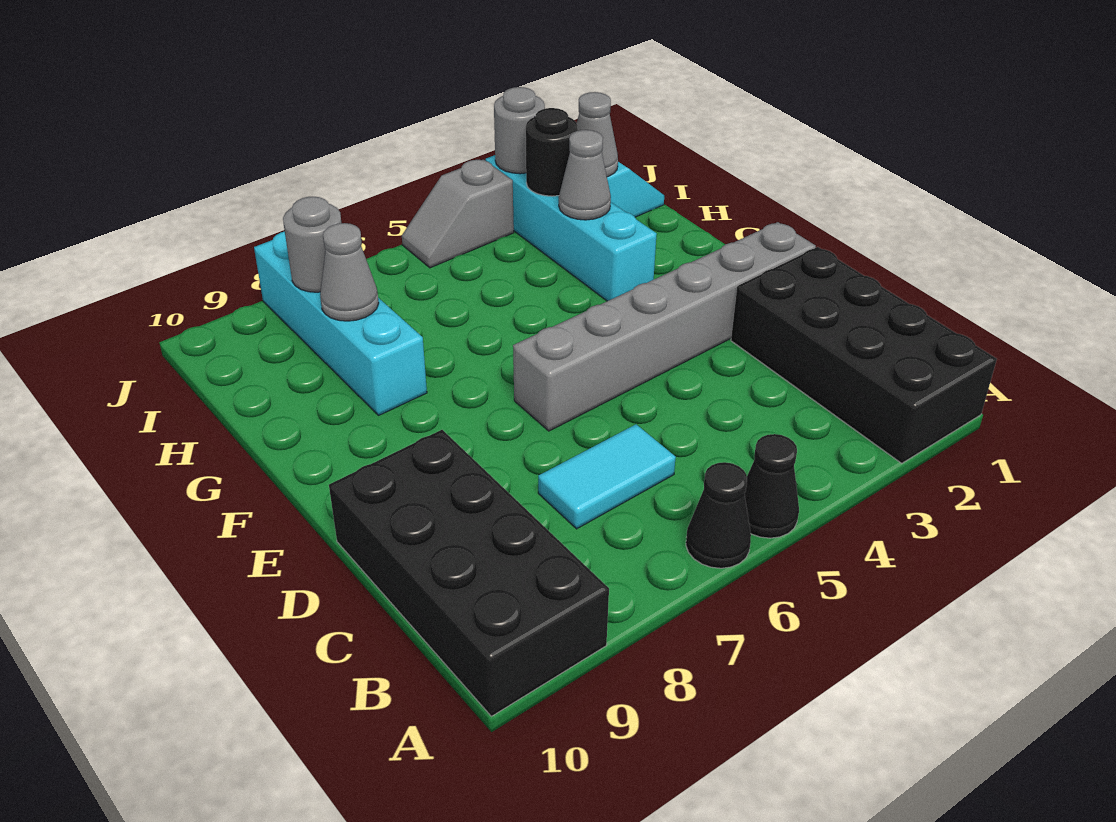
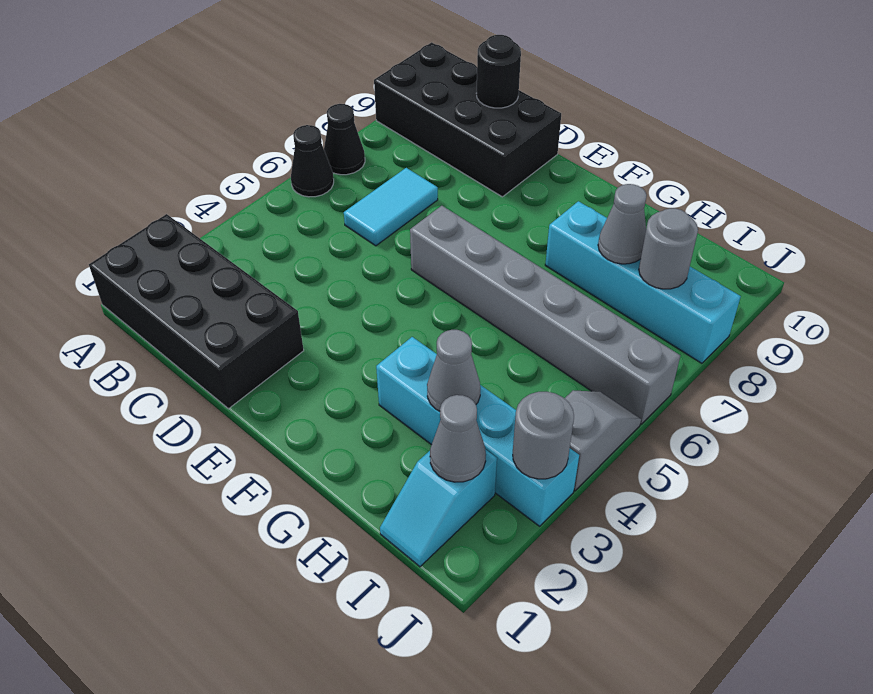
black 1x1 cone [745,434,799,538] -> black 1x1 cone moved to [324,104,365,175]
grey 1x6 brick [513,222,816,431] -> grey 1x6 brick turned to [410,206,680,424]
black 1x1 round brick [526,108,578,196] -> black 1x1 round brick moved to [476,35,521,108]

